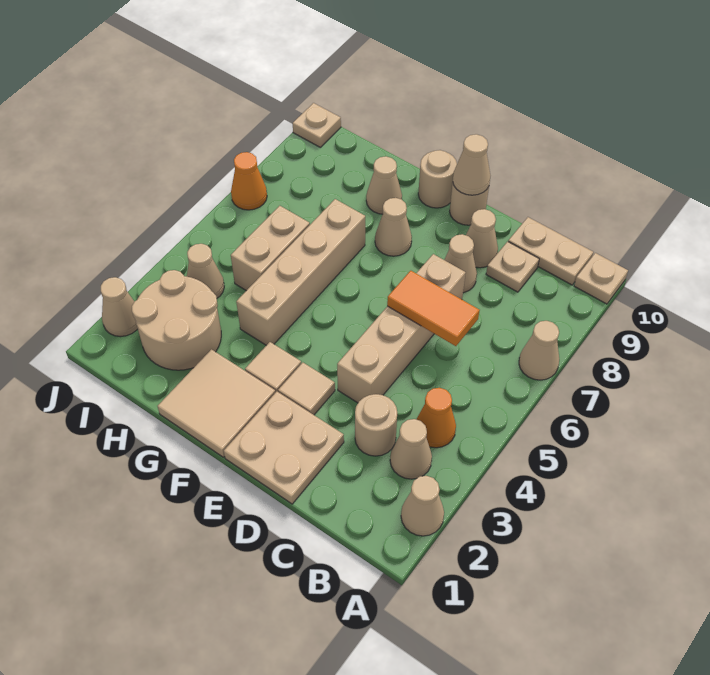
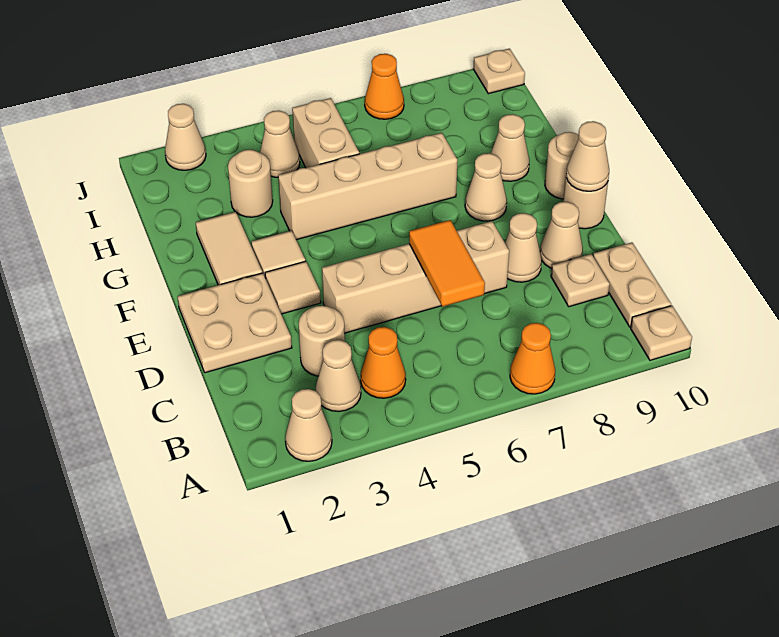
tan 1x1 cone [519,321,559,380] -> orange 1x1 cone [510,323,555,394]
tan 2x2 tile [158,349,275,457] -> tan 1x2 tile [196,212,262,285]
tan 2x2 round brick [132,270,221,370] -> tan 1x1 round brick [228,150,273,217]
tan 1x2 brick [231,206,310,291] -> tan 1x2 brick turned to [292,98,359,168]

